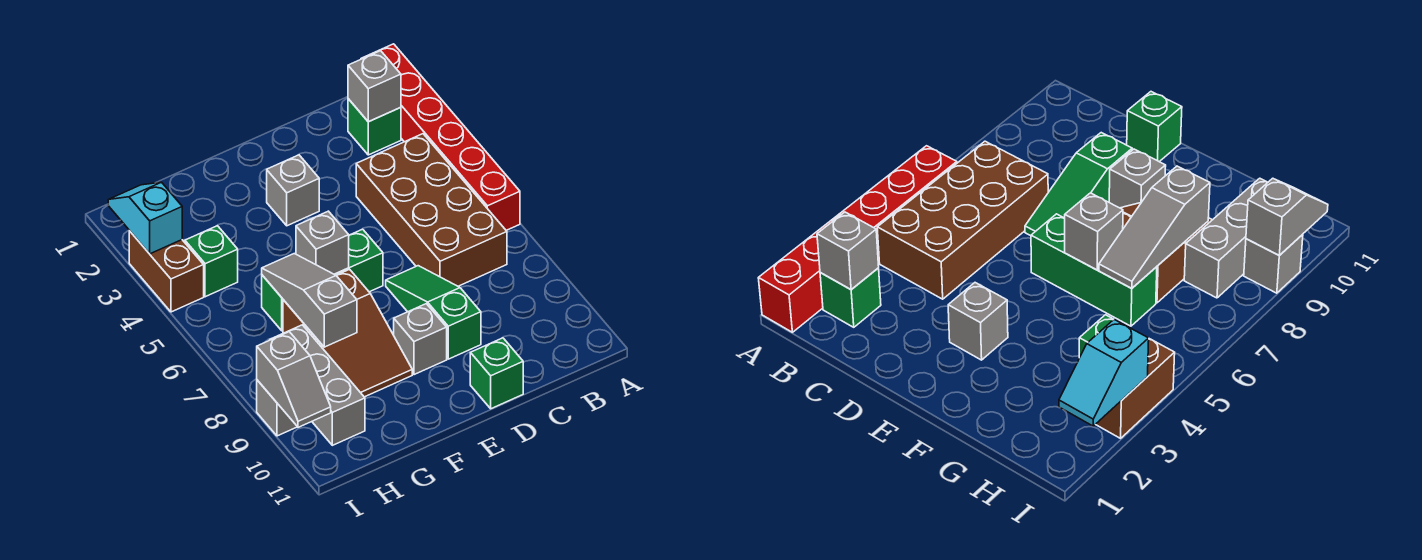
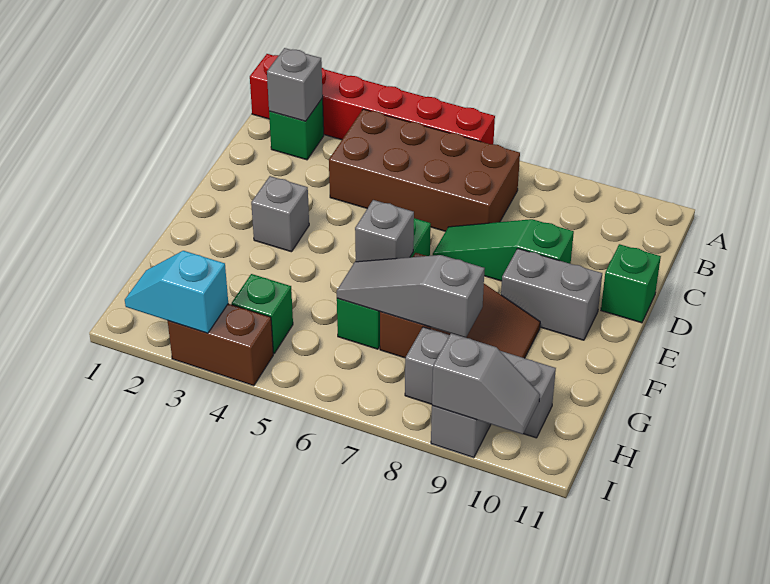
grey 1x1 brick [394,304,447,375] -> grey 1x2 brick [501,249,602,340]

